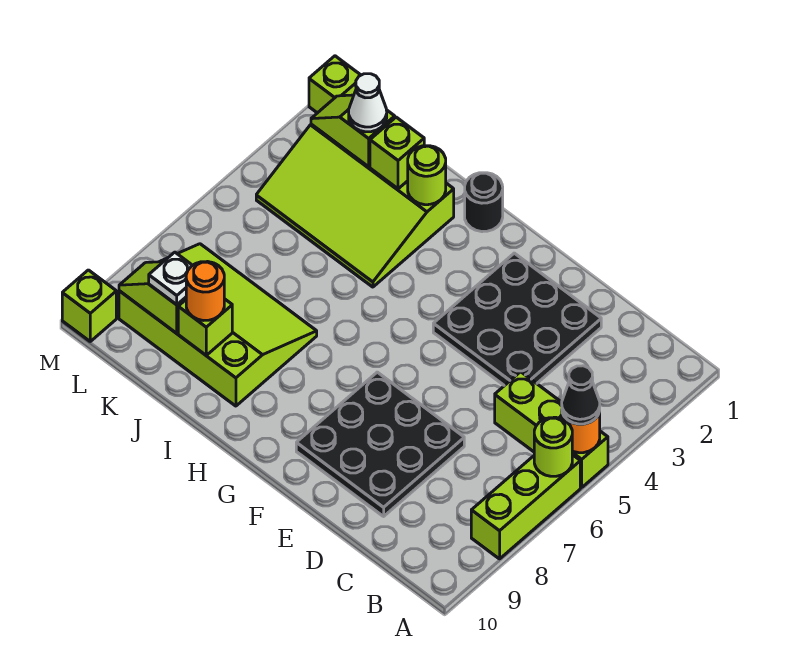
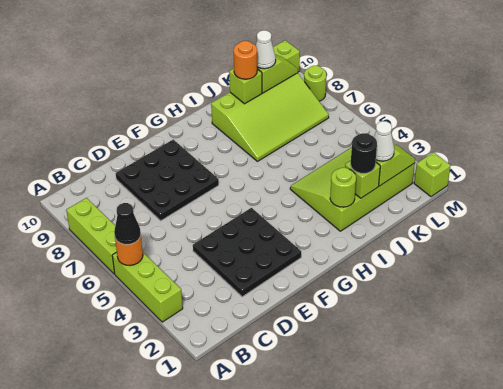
lime 1x3 brick [495,372,608,487] -> lime 1x3 brick turned to [112,252,183,322]
lime 1x1 round brick [534,417,572,476] -> lime 1x1 round brick moved to [304,66,326,101]
black 1x1 round brick [465,173,503,232] -> black 1x1 round brick moved to [351,133,377,173]
white 1x1 plate [148,252,192,305] -> white 1x1 cone [256,30,276,69]

